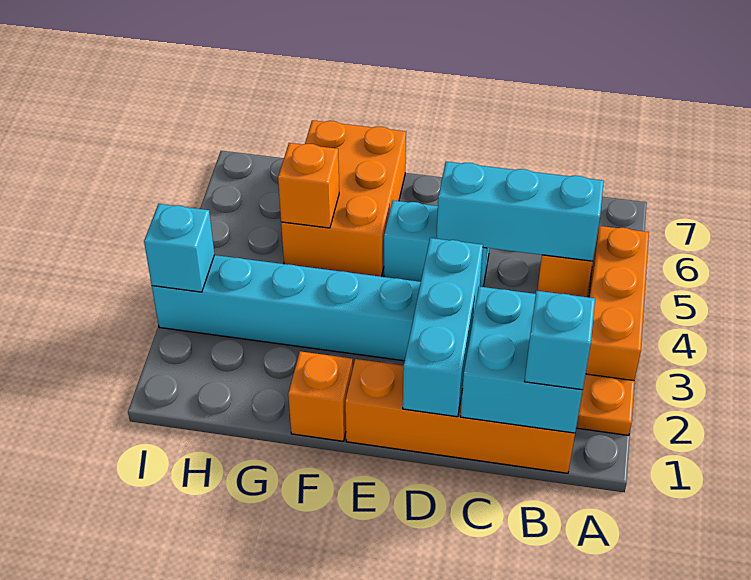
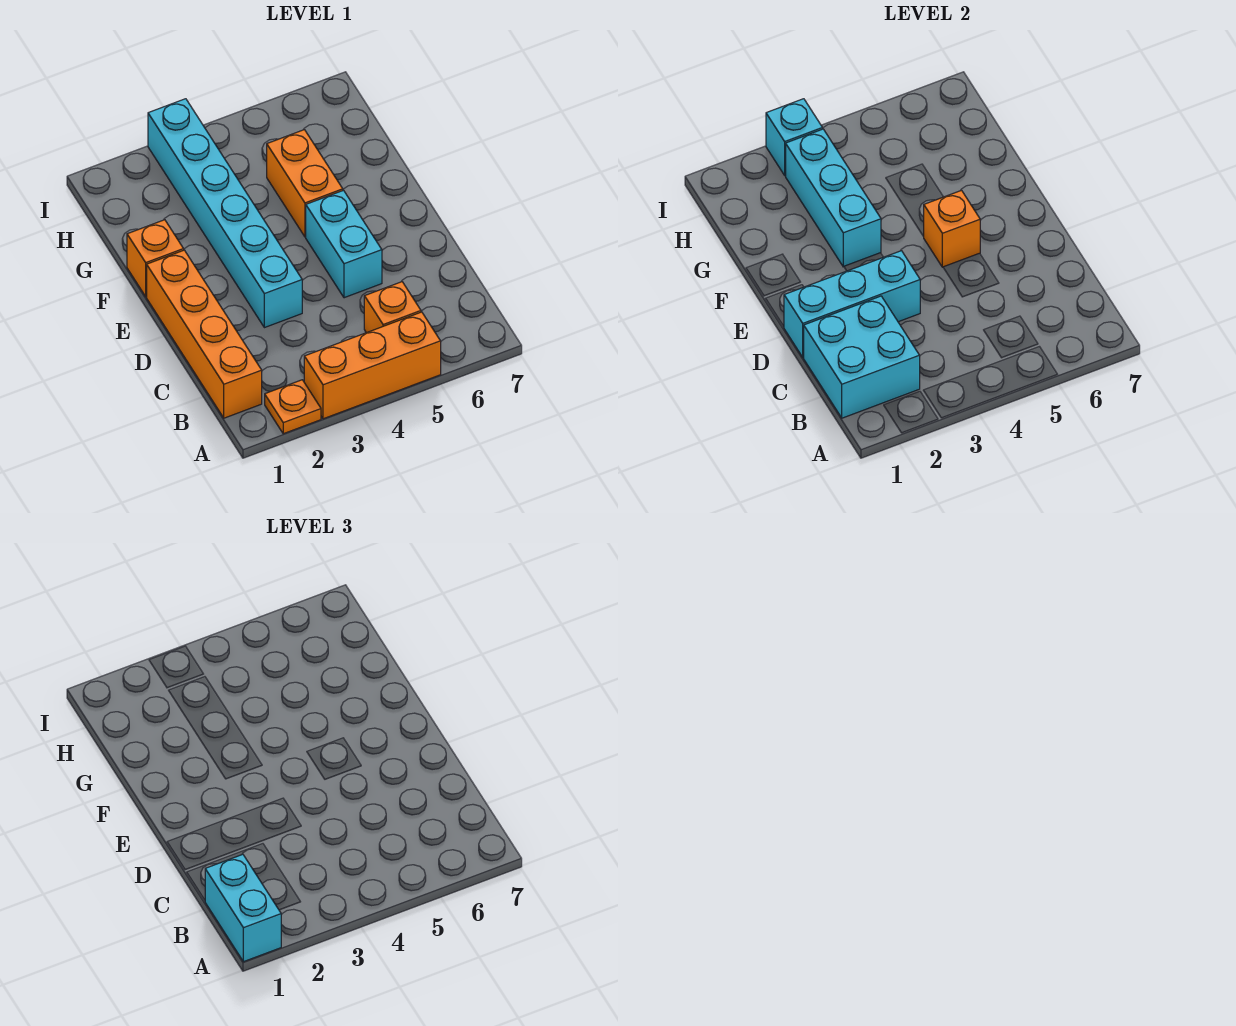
cyan 1x1 brick [525,291,595,390] -> cyan 1x2 brick [205,854,281,962]
cyan 1x3 brick [436,162,604,261] -> cyan 1x3 brick moved to [785,129,881,267]
orange 2x3 brick [281,120,406,277] -> orange 1x2 brick [267,130,343,237]
orange 1x1 brick [278,143,339,228] -> orange 1x1 brick moved to [924,190,980,267]

